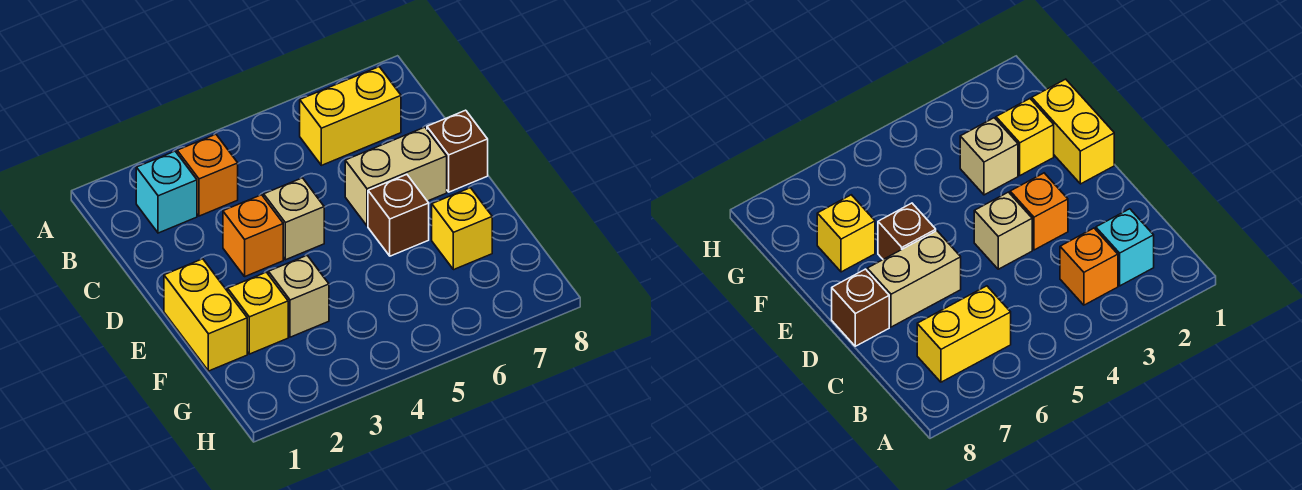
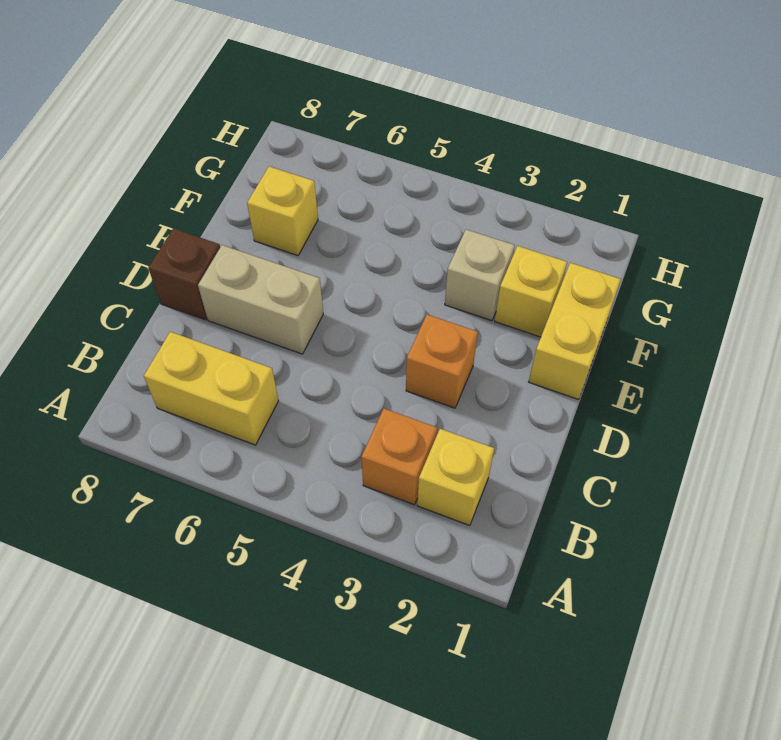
cyan 1x1 brick [136,151,197,233] -> yellow 1x1 brick [417,429,494,526]
tan 1x1 brick [264,178,324,260] -> none
brown 1x1 brick [368,174,429,256] -> none

